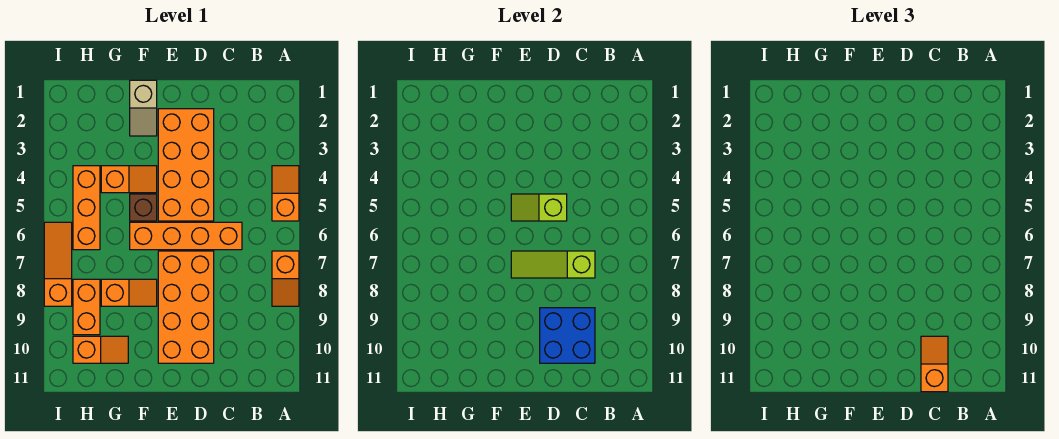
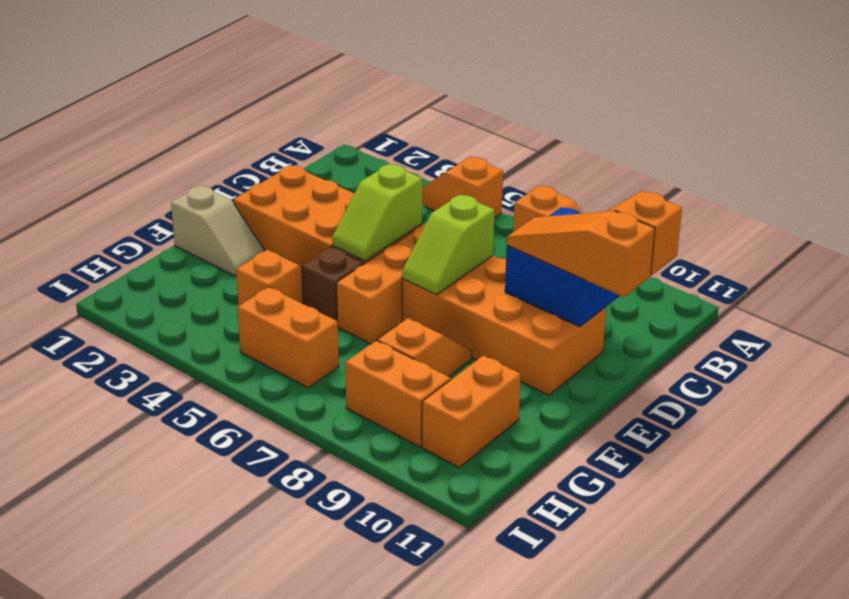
lime 1x3 slope [511,251,595,278] -> lime 1x2 slope [402,195,495,295]
orange 1x2 slope [73,336,128,363] -> orange 1x2 brick [422,356,521,467]
orange 1x3 brick [73,166,100,250] -> orange 1x2 brick [238,287,339,388]
orange 1x3 slope [44,222,72,306] -> orange 1x3 slope moved to [507,211,655,297]

